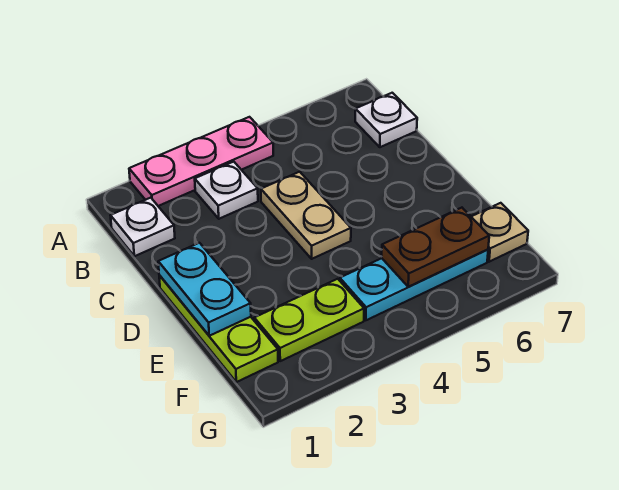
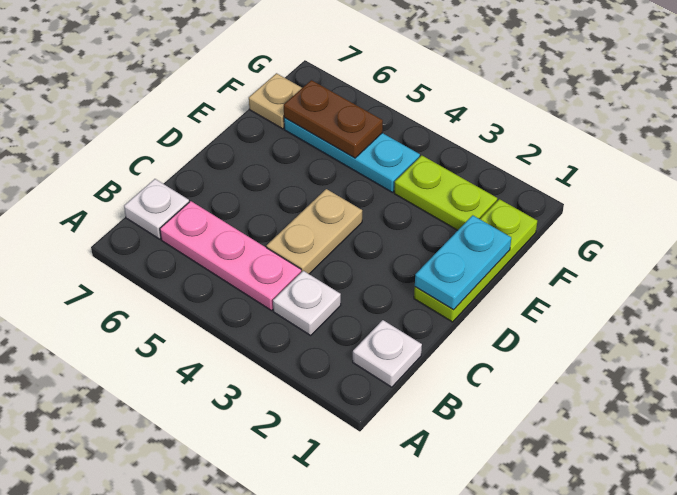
pink 1x3 plate [129,117,273,206] -> pink 1x3 plate moved to [160,201,301,311]

